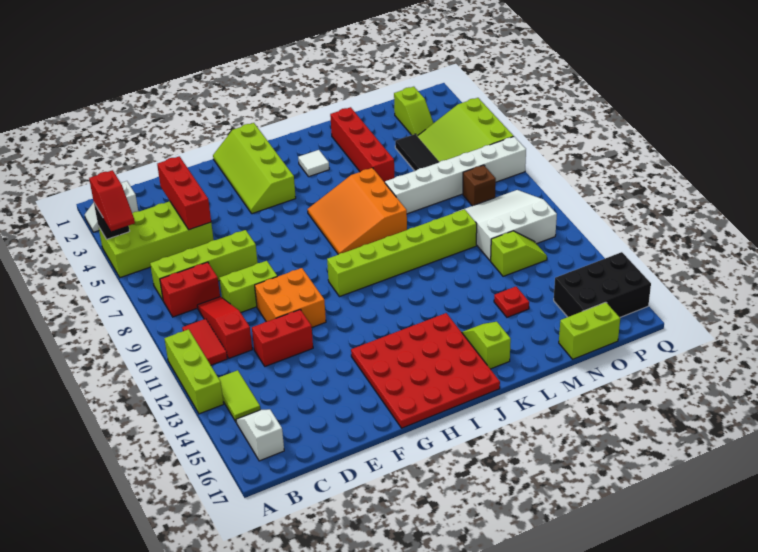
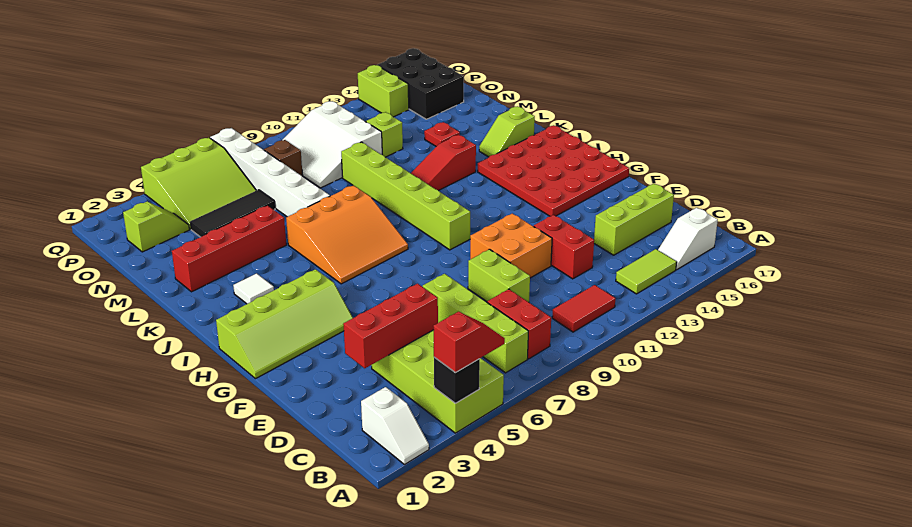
lime 1x3 brick [164,329,224,414] -> lime 1x3 brick moved to [594,183,674,255]
red 1x3 slope [197,297,252,358] -> red 1x3 slope moved to [411,135,476,191]
lime 1x2 brick [559,302,620,359] -> lime 1x2 brick moved to [358,65,409,117]

